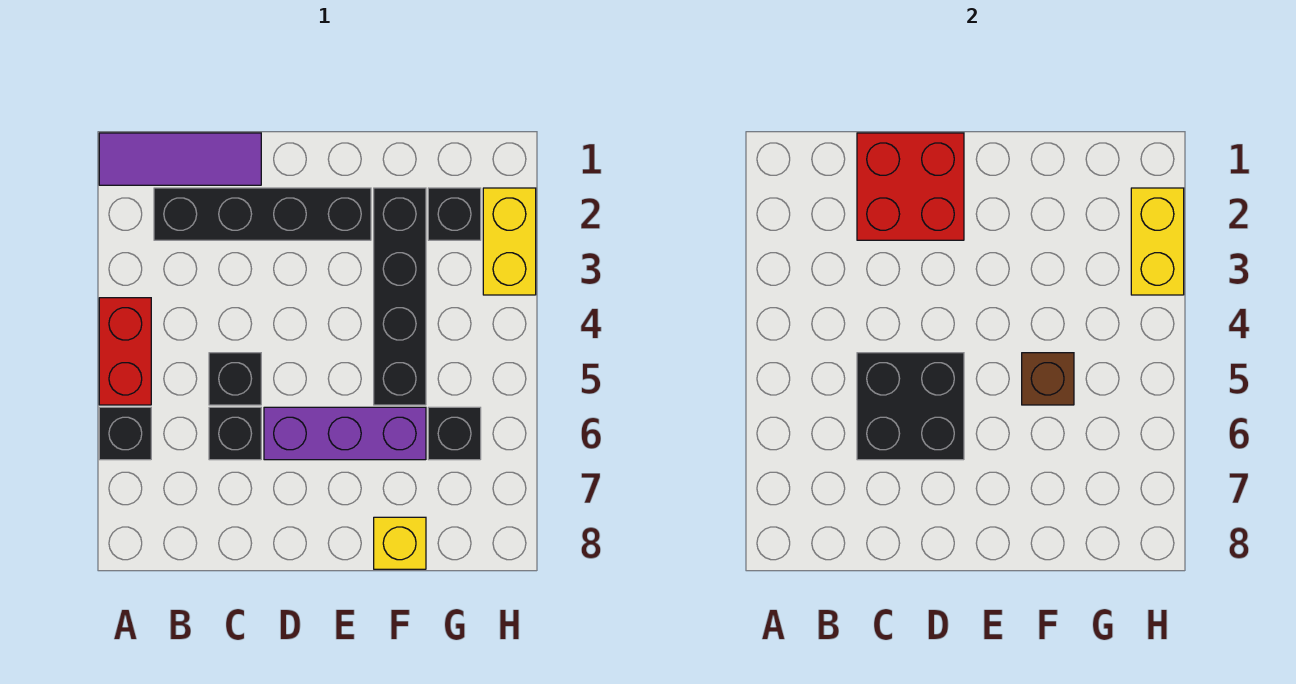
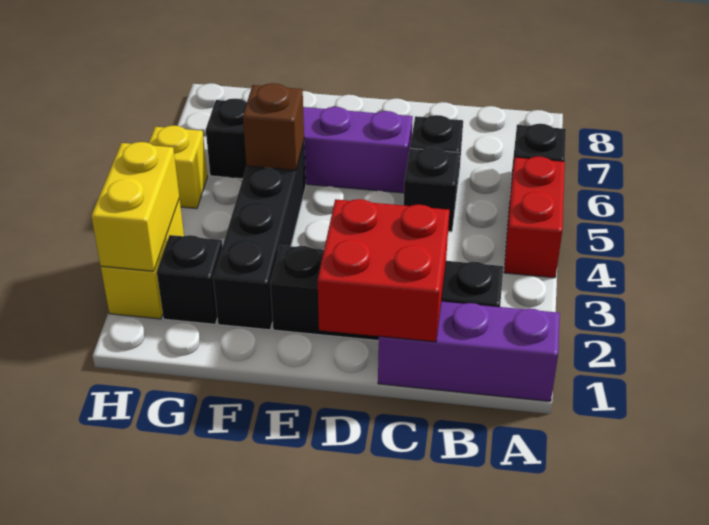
purple 1x3 tile [99,133,261,185] -> purple 1x3 brick [378,301,560,401]
black 2x2 brick [857,353,964,460] -> none
yellow 1x1 brick [374,517,426,569] -> yellow 1x1 brick moved to [149,126,207,209]

